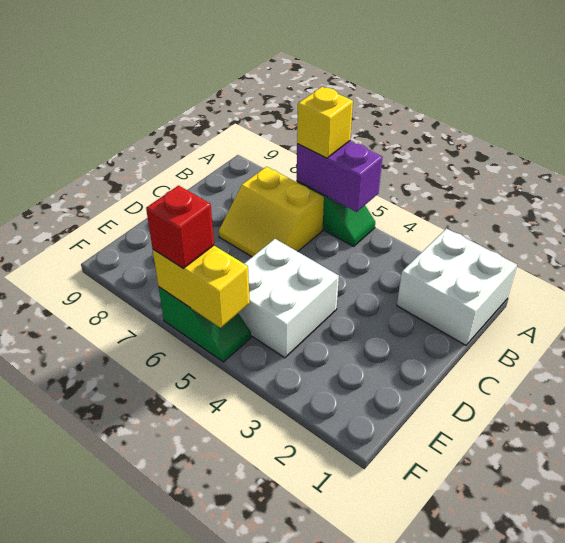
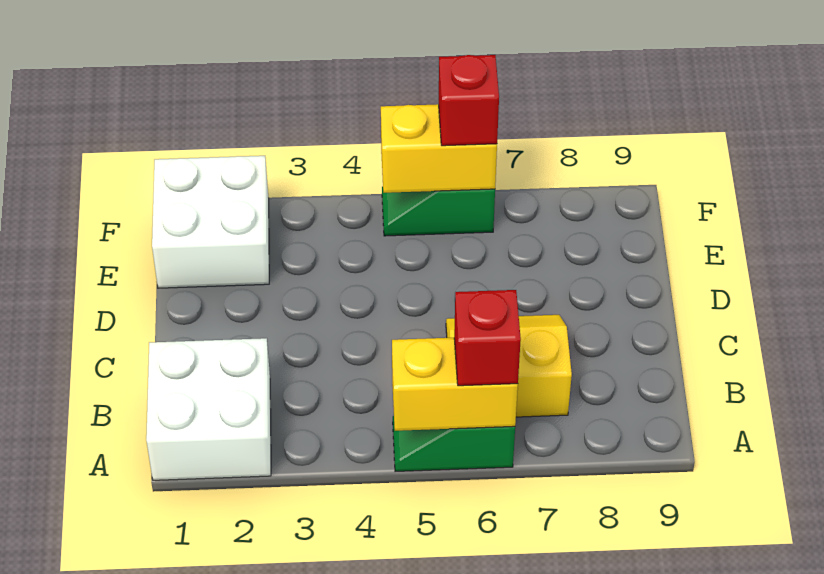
purple 1x2 brick [297,141,382,212] -> yellow 1x2 brick [392,338,518,431]
yellow 1x1 brick [297,87,353,158] -> red 1x1 brick [454,290,521,386]
white 2x2 brick [238,239,339,358] -> white 2x2 brick moved to [152,156,269,288]

